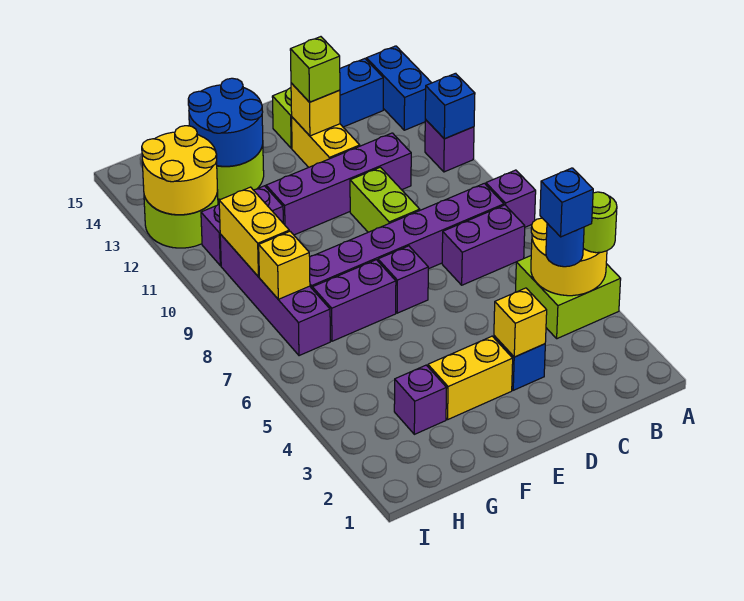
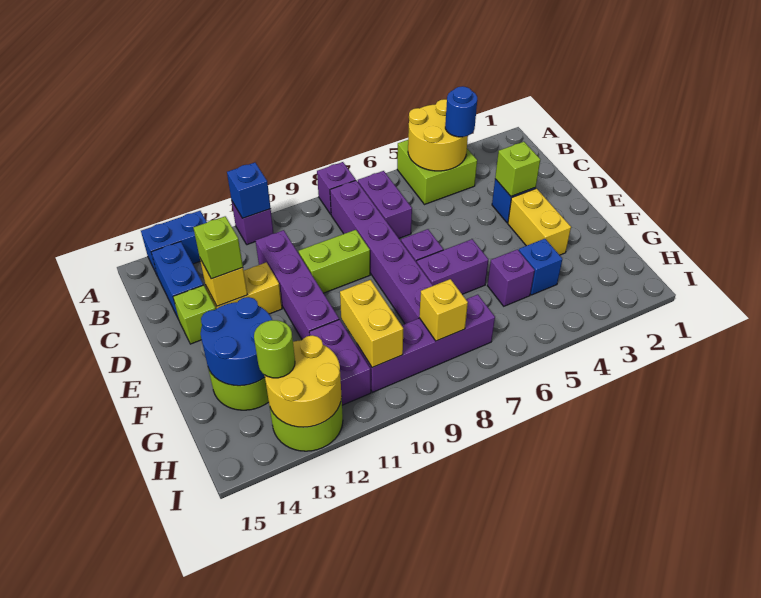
lime 1x1 round brick [583,192,617,253] -> lime 1x1 round brick moved to [254,320,295,378]
blue 1x1 brick [540,168,593,237] -> blue 1x1 brick moved to [519,239,562,295]
yellow 1x1 brick [494,288,547,357] -> lime 1x1 brick [495,142,540,196]
purple 1x2 brick [312,260,396,341] -> purple 1x2 brick turned to [417,239,488,294]
purple 1x1 brick [394,365,446,434] -> purple 1x1 brick moved to [487,249,535,306]
yellow 1x2 brick [219,187,289,277] -> yellow 1x2 brick turned to [340,280,403,368]

